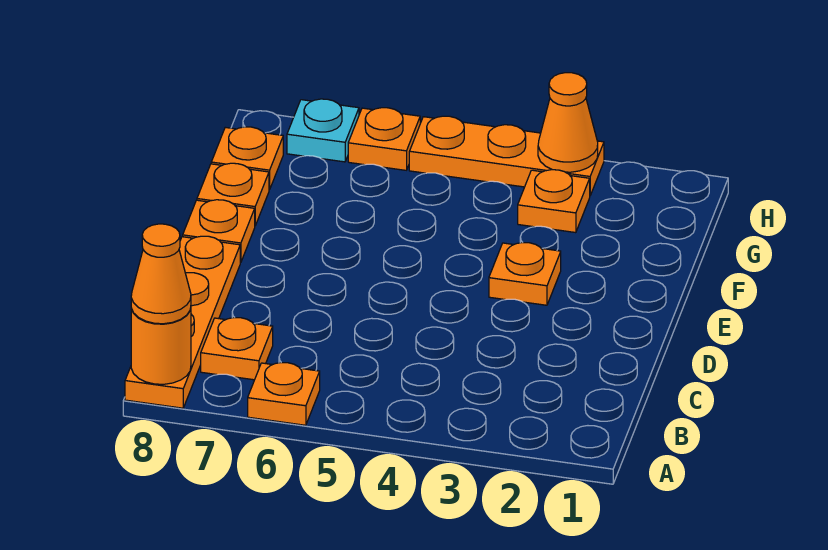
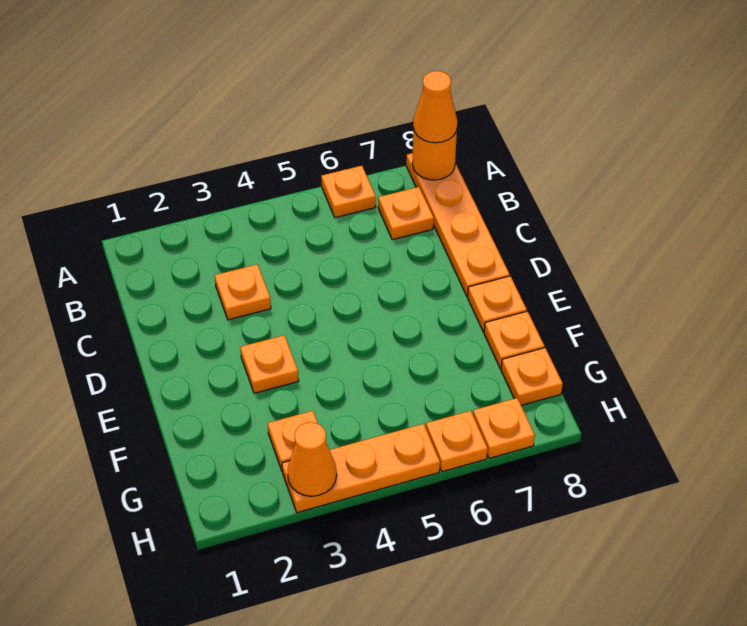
none -> orange 1x1 plate [215,264,271,320]
cyan 1x1 plate [287,99,359,162] -> orange 1x1 plate [473,398,535,458]

